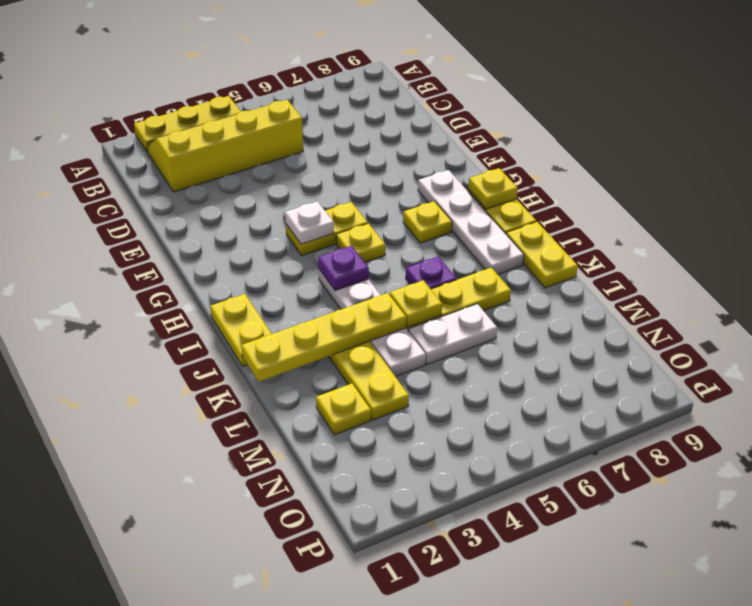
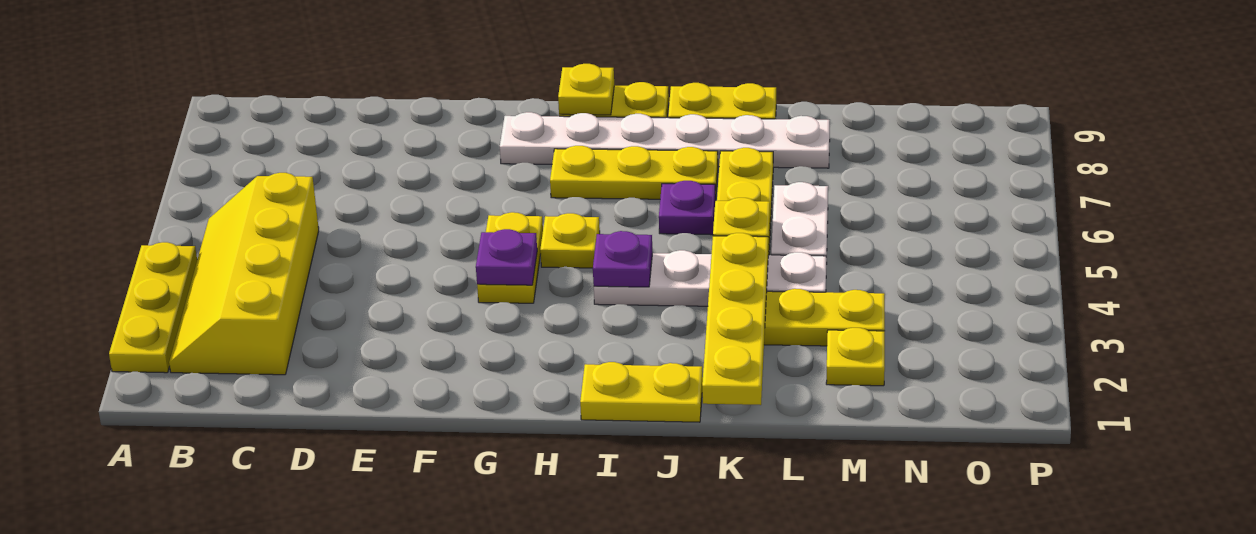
white 1x1 plate [285,201,334,244] -> purple 1x1 plate [476,229,537,285]
white 1x4 plate [418,170,524,274] -> white 1x6 plate [500,112,830,168]
yellow 1x1 plate [403,201,452,243] -> yellow 1x3 plate [550,146,718,199]

